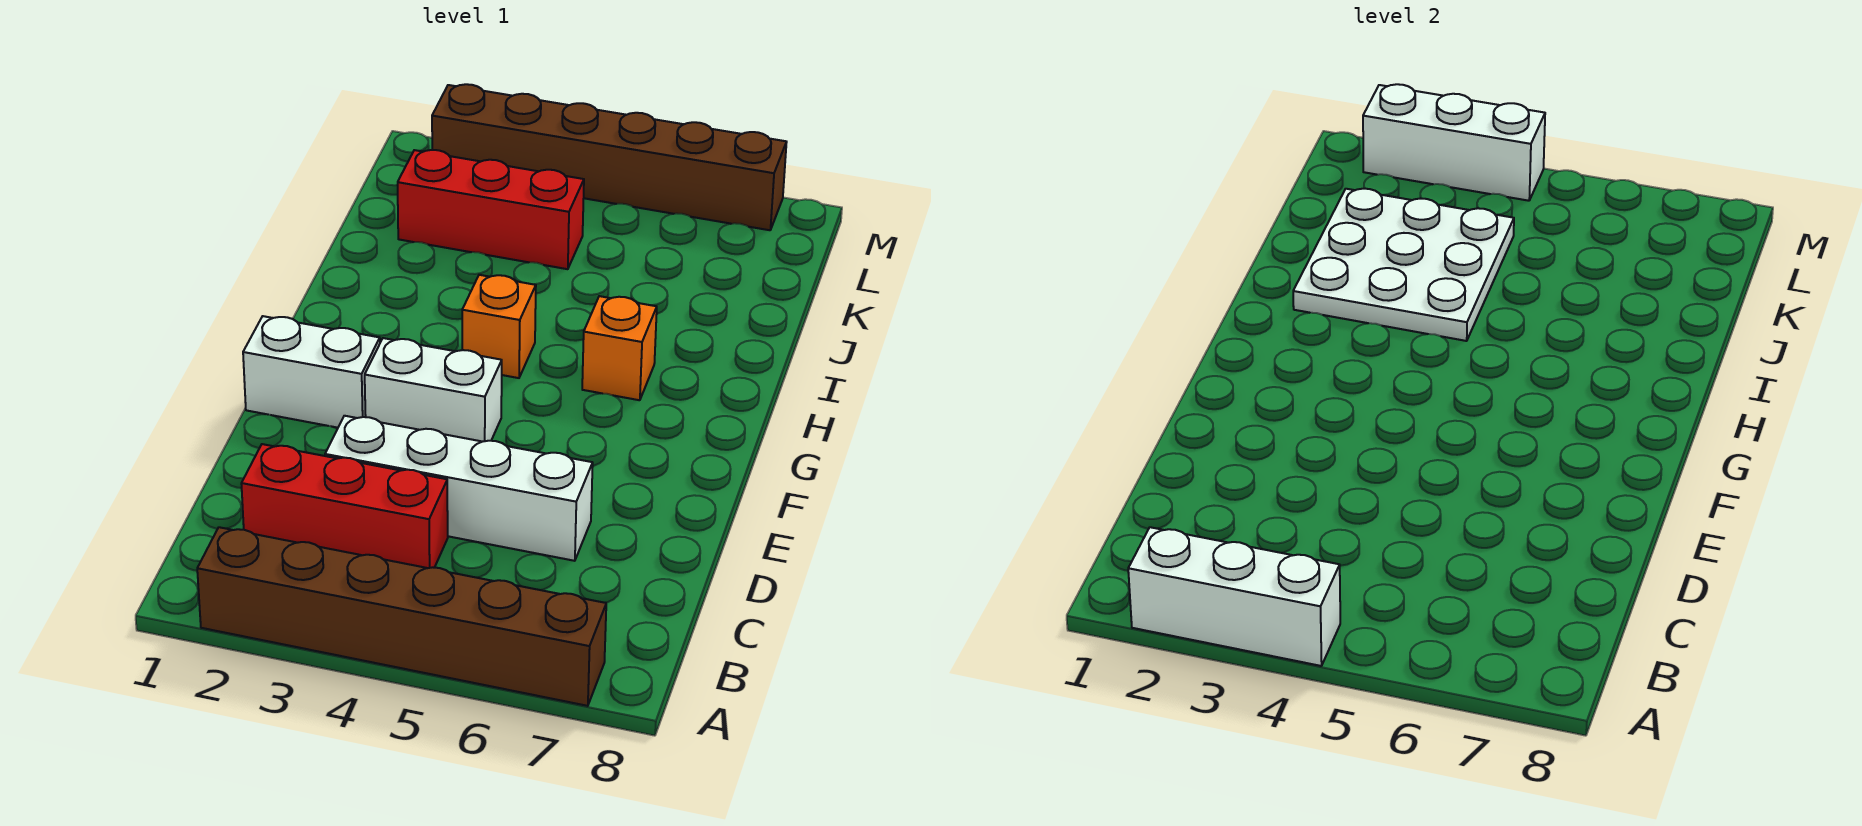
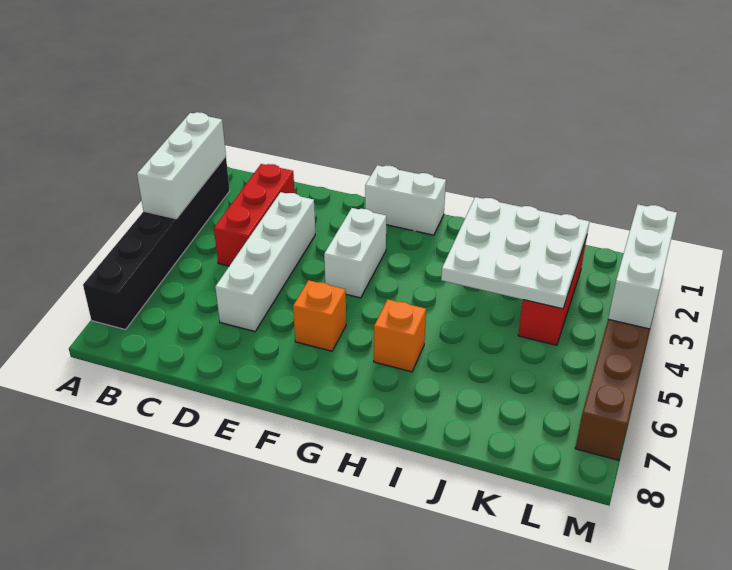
brown 1x6 brick [197,527,606,706] -> black 1x6 brick [83,157,230,330]
white 1x2 brick [243,316,380,428] -> white 1x2 brick turned to [365,165,446,235]
orange 1x1 brick [462,275,536,378] -> orange 1x1 brick moved to [293,280,346,351]

